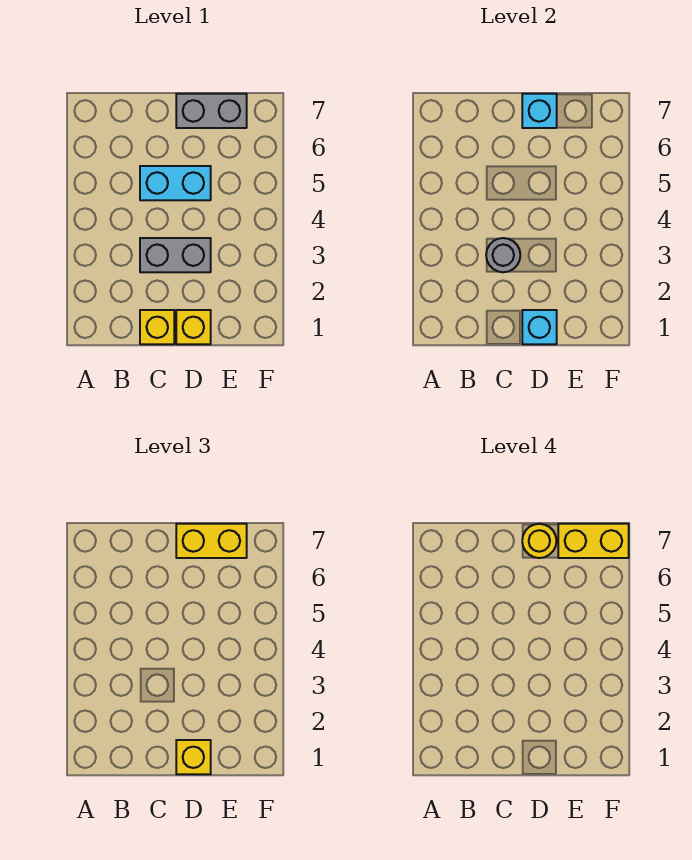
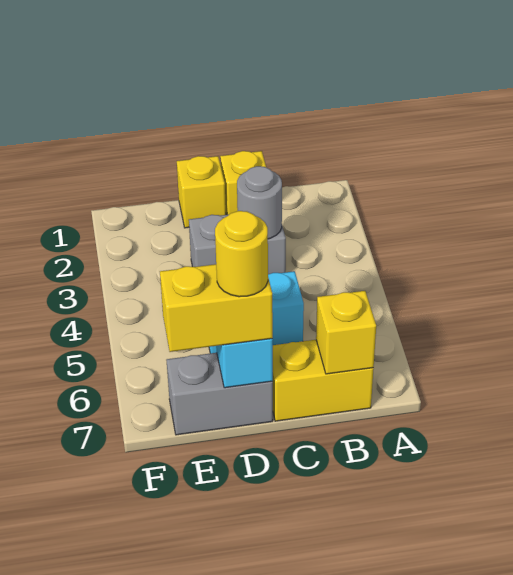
cyan 1x1 brick [522,310,557,344] -> none
yellow 1x1 brick [176,740,211,774] -> yellow 1x1 brick moved to [316,291,376,374]
yellow 1x2 brick [558,524,629,558] -> yellow 1x2 brick moved to [272,340,374,421]

